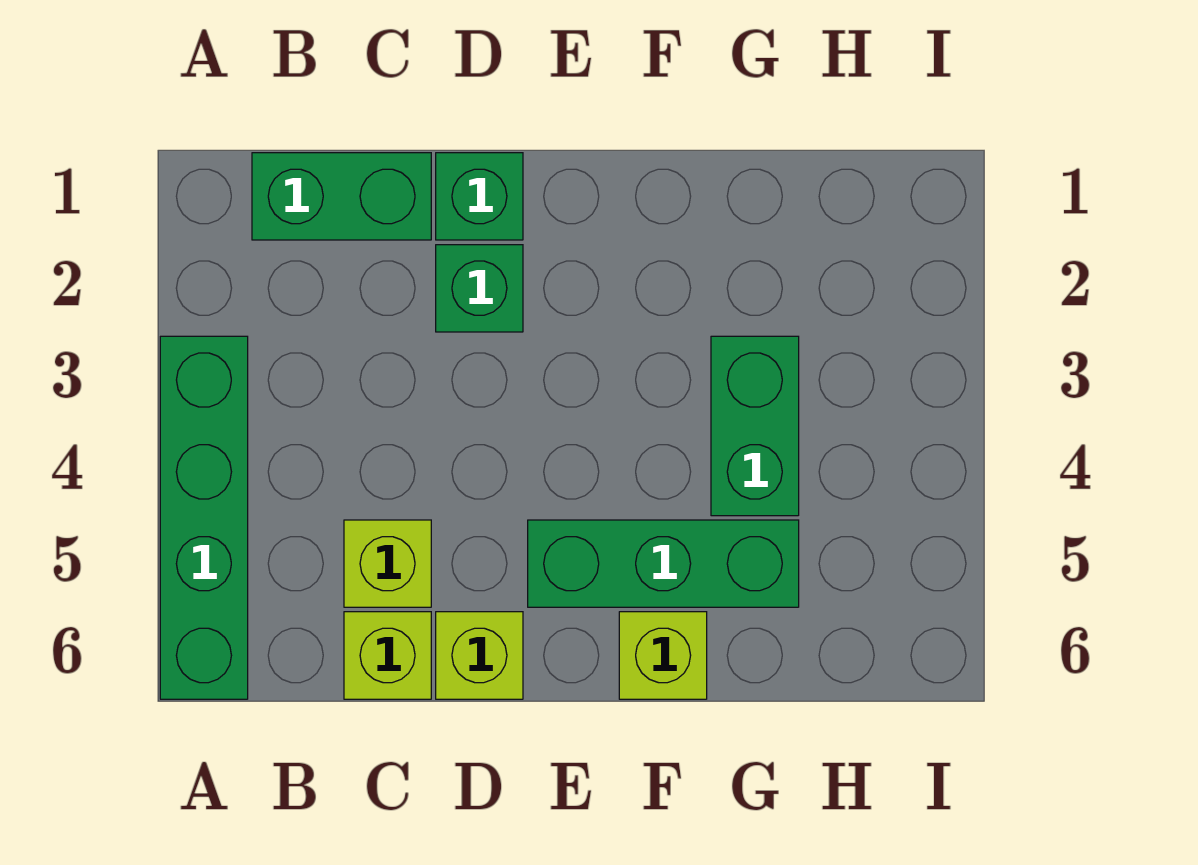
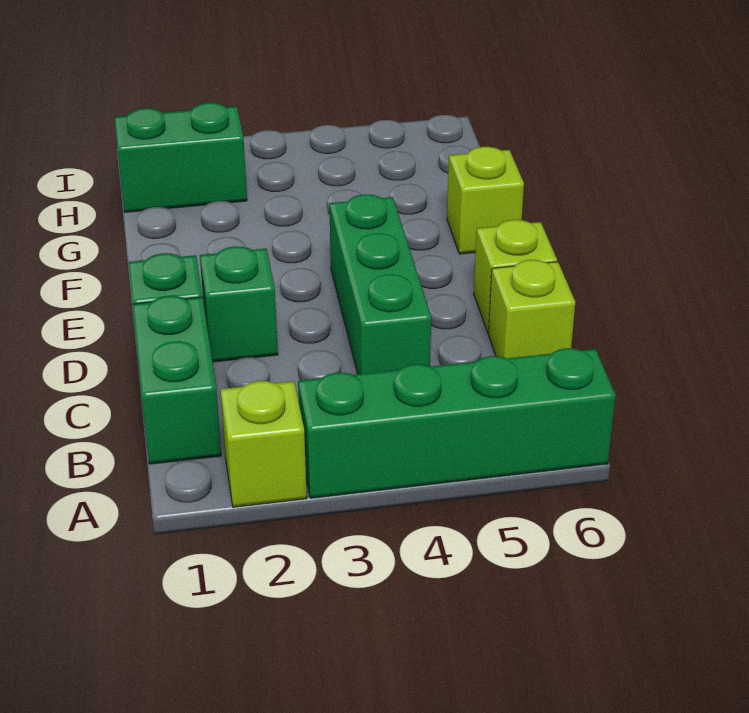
lime 1x1 brick [344,520,431,607] -> lime 1x1 brick moved to [220,381,307,507]
green 1x3 brick [528,520,799,607] -> green 1x3 brick moved to [329,195,431,374]
green 1x2 brick [711,336,799,516] -> green 1x2 brick moved to [114,103,247,212]

